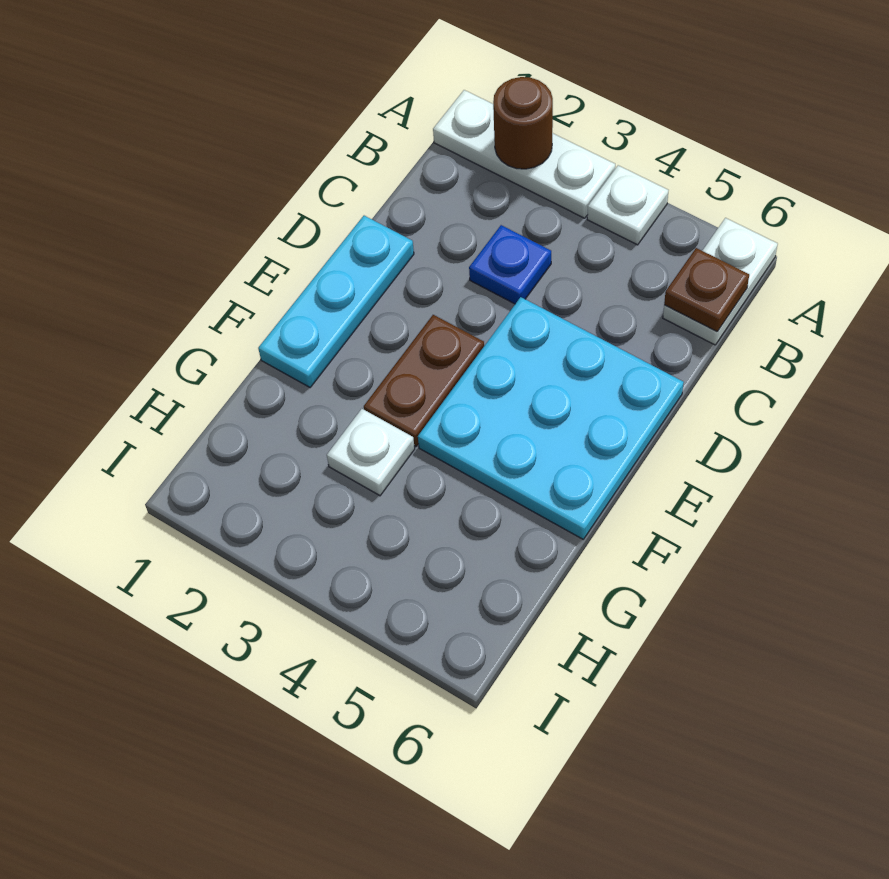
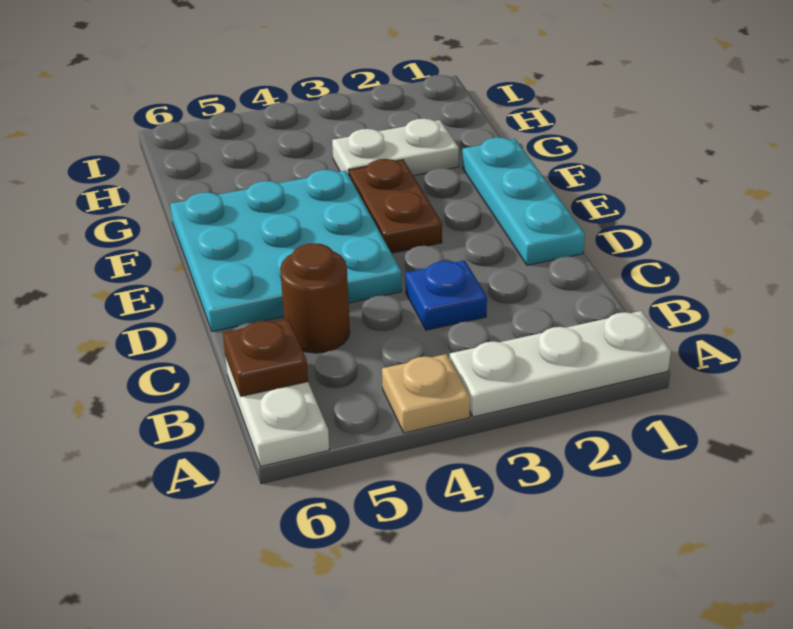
brown 1x1 round brick [493,77,553,169] -> brown 1x1 round brick moved to [280,243,350,353]
white 1x1 plate [587,165,669,245] -> tan 1x1 plate [382,354,470,433]
white 1x1 plate [327,409,415,496] -> white 1x2 plate [332,119,459,176]

